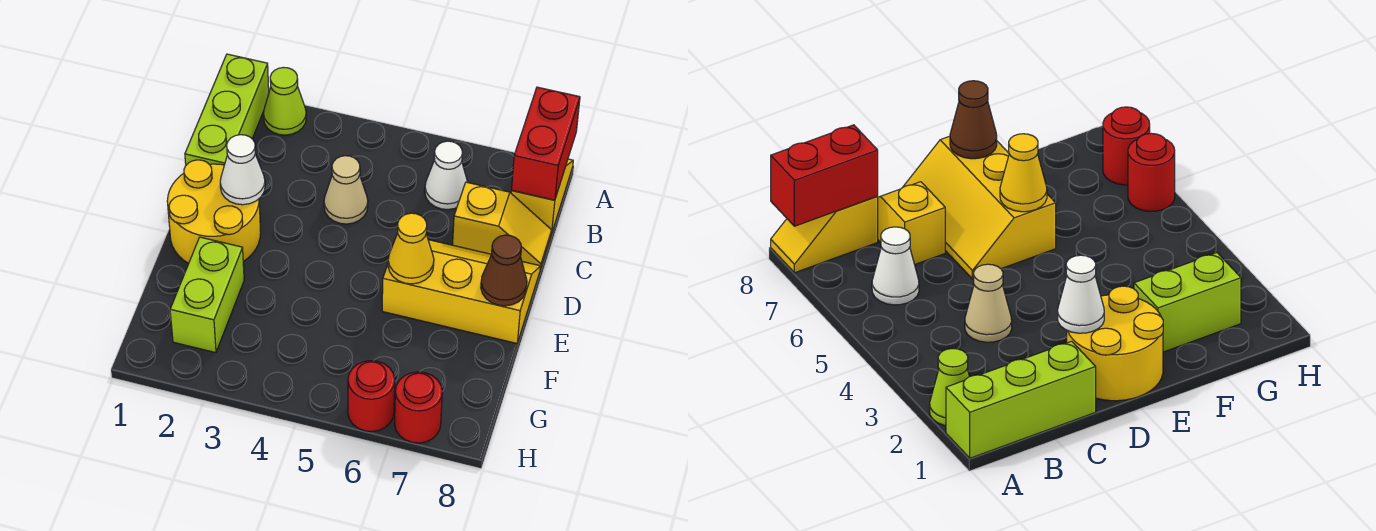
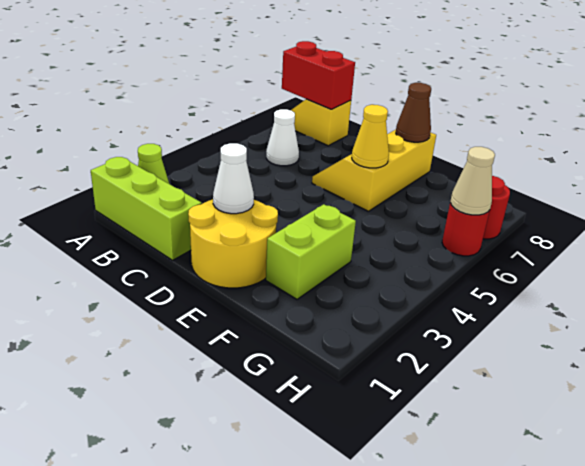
tan 1x1 cone [324,156,368,224] -> tan 1x1 cone moved to [450,147,495,215]
yellow 1x2 slope [453,182,552,269] -> none
lime 1x2 brick [170,237,244,353] -> lime 1x2 brick turned to [266,204,356,299]

